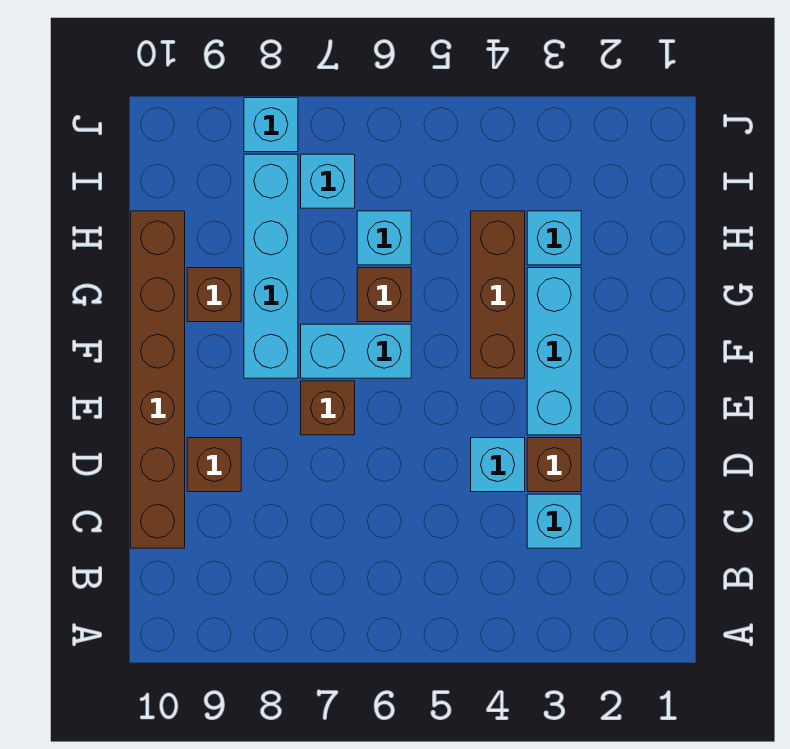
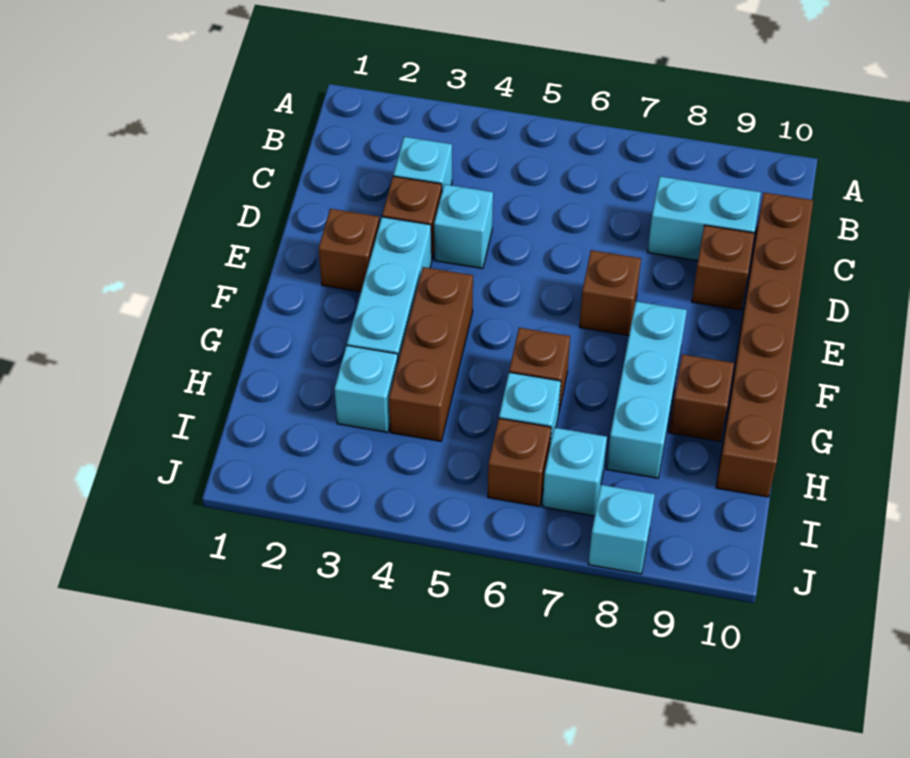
none -> brown 1x1 brick [319,209,380,292]
cyan 1x2 brick [301,324,411,378] -> cyan 1x2 brick moved to [648,176,761,261]
cyan 1x4 brick [244,154,298,378] -> cyan 1x3 brick [607,302,687,478]
none -> brown 1x1 brick [488,418,551,506]

